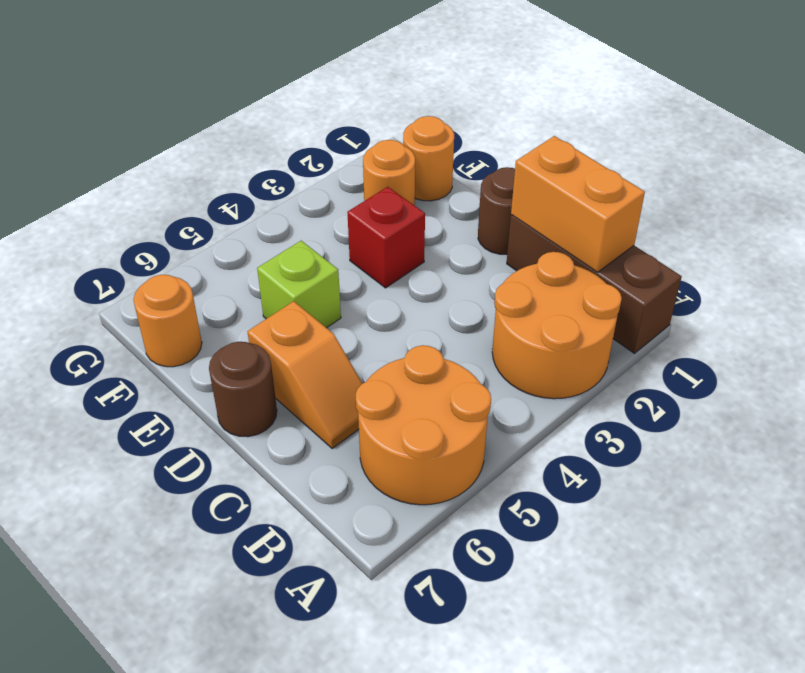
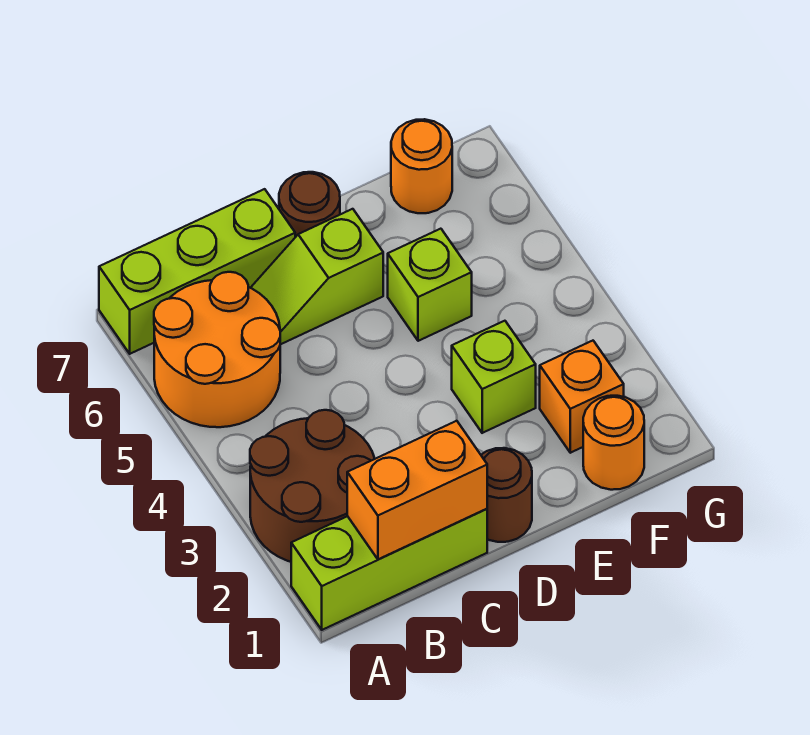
brown 1x3 brick [507,215,682,353] -> lime 1x3 brick [291,509,487,630]
orange 2x2 round brick [492,252,622,399] -> brown 2x2 round brick [250,410,375,562]
none -> lime 1x3 brick [99,189,295,354]
orange 1x2 slope [247,301,363,449] -> lime 1x2 slope [251,209,383,345]
red 1x1 brick [347,187,425,288] -> lime 1x1 brick [452,321,536,433]
orange 1x1 round brick [363,140,415,206] -> orange 1x1 brick [540,341,624,453]

